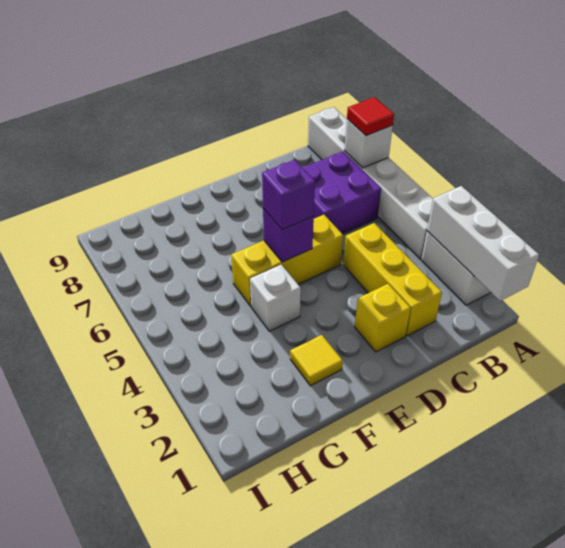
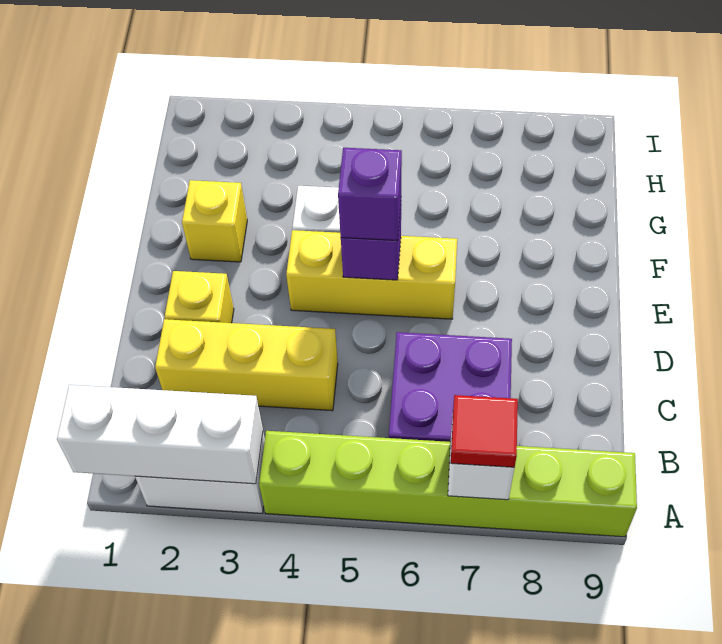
white 1x6 brick [308,107,433,259] -> lime 1x6 brick [259,431,637,537]
yellow 1x3 brick [231,215,343,306] -> yellow 1x3 brick turned to [286,230,457,319]
yellow 1x1 tile [290,335,343,386] -> yellow 1x1 brick [182,180,247,262]

